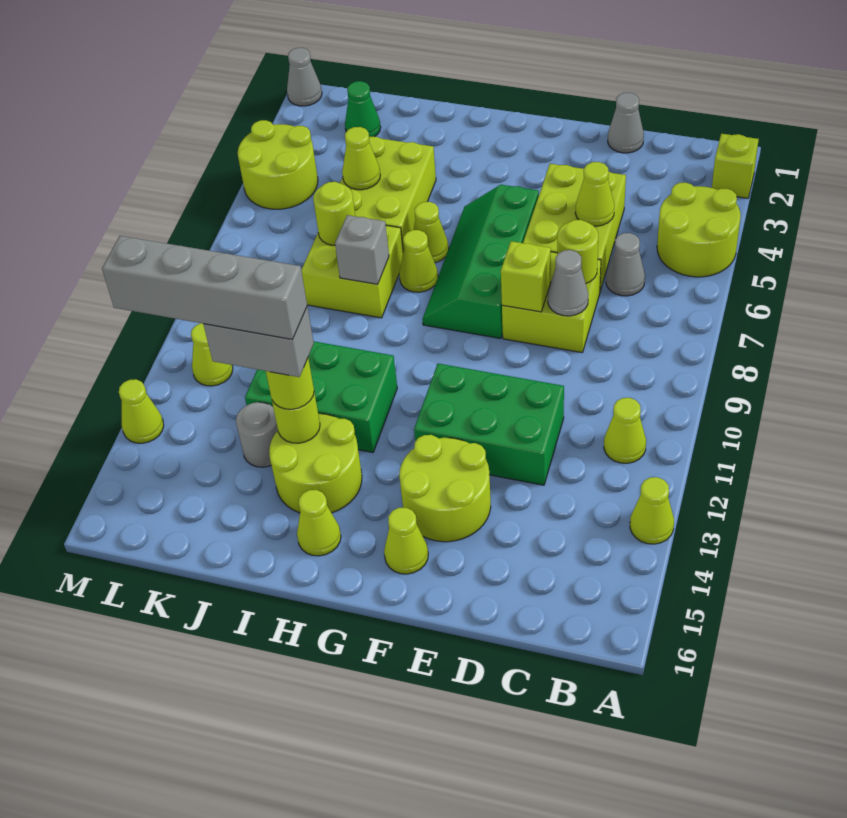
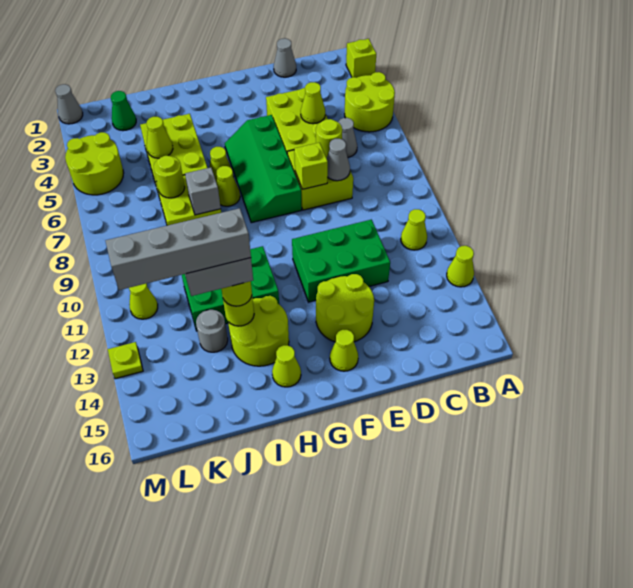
lime 1x1 cone [119,379,164,443] -> lime 1x1 plate [108,342,143,379]

